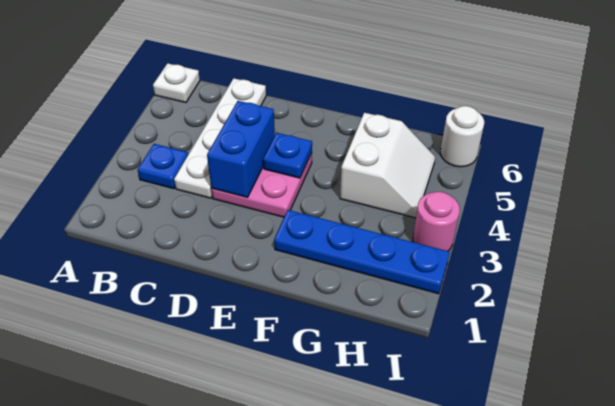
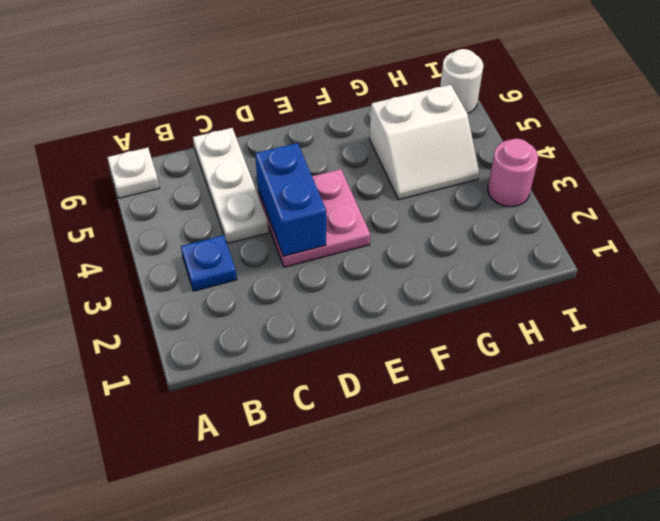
white 1x4 plate [174,78,266,198] -> white 1x3 plate [193,128,269,244]
blue 1x1 plate [263,133,312,178] -> none
blue 1x4 plate [274,210,450,294] -> none
white 2x2 slope [340,113,435,218] -> white 2x2 slope turned to [369,85,479,200]

